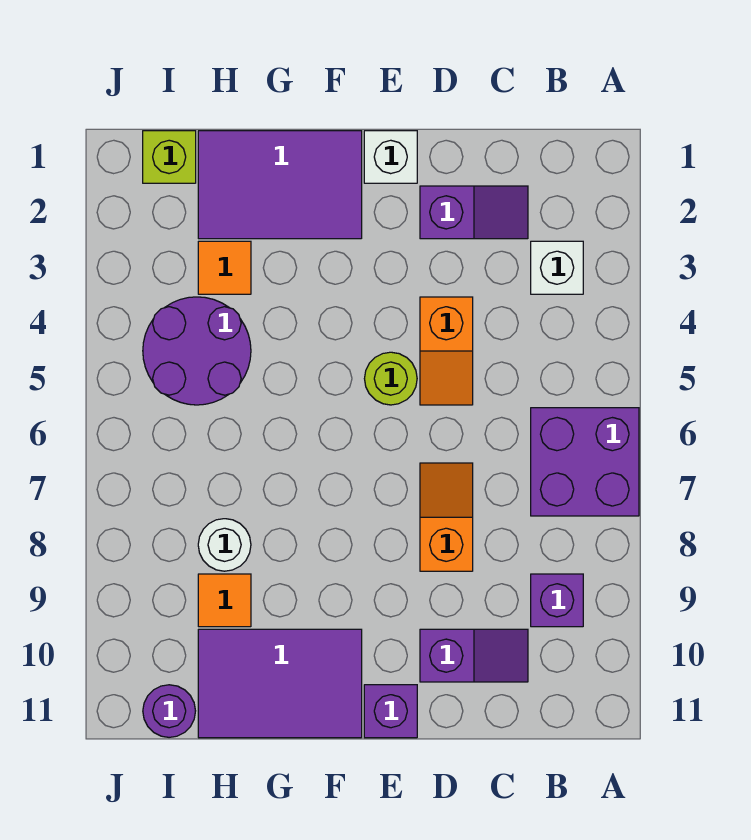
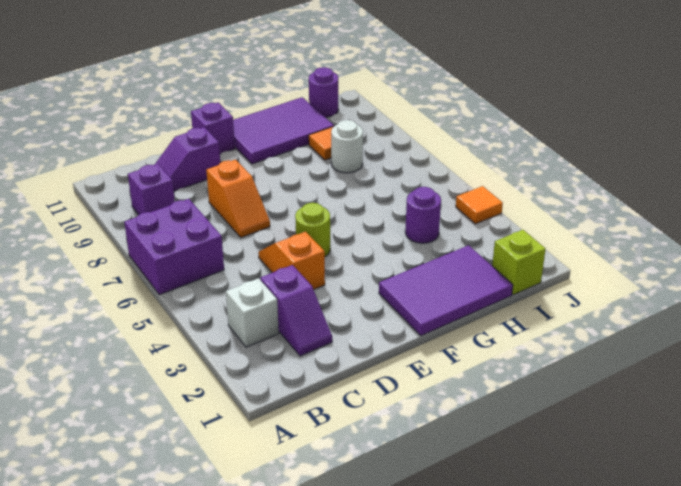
purple 1x2 slope [420,186,528,239] -> purple 1x2 slope turned to [260,265,332,356]
white 1x1 brick [364,131,417,183] -> none
orange 1x1 tile [198,241,251,294] -> orange 1x1 tile moved to [456,186,503,224]
purple 2x2 round brick [143,297,251,405] -> purple 1x1 round brick [405,187,441,243]

